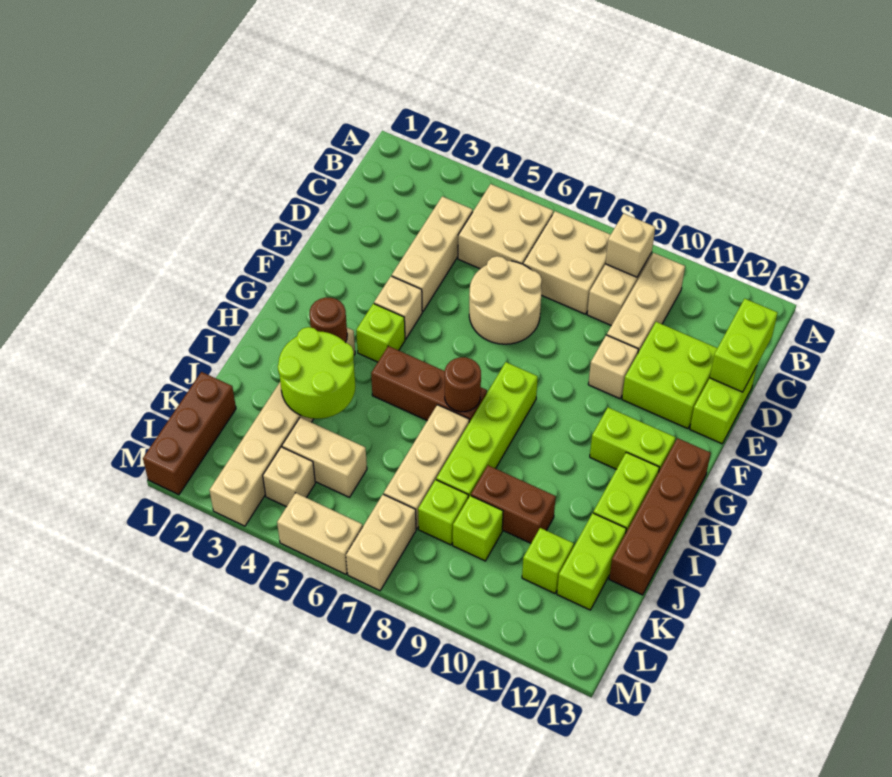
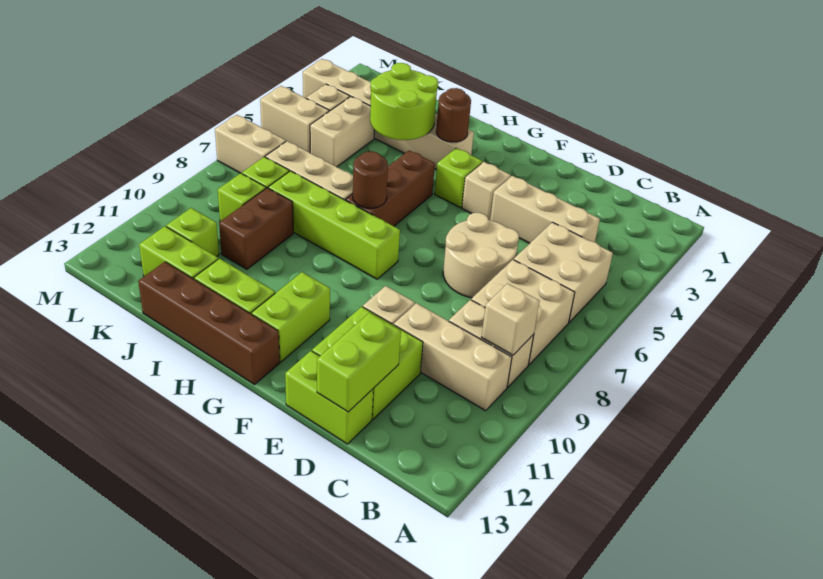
lime 1x2 brick [710,299,778,392] -> lime 1x2 brick turned to [317,313,401,412]
brown 1x3 brick [143,372,236,495] -> none
tan 1x2 brick [277,493,363,574] -> tan 1x2 brick turned to [260,86,329,153]

